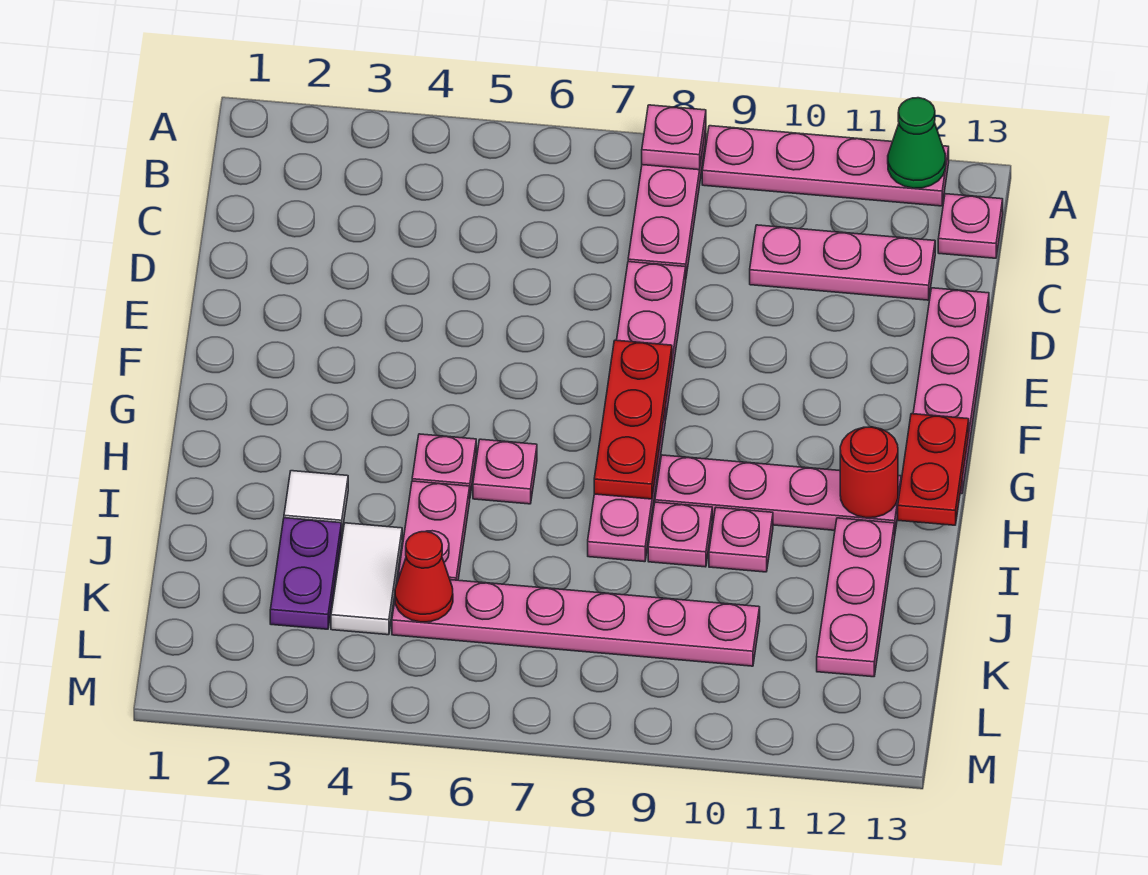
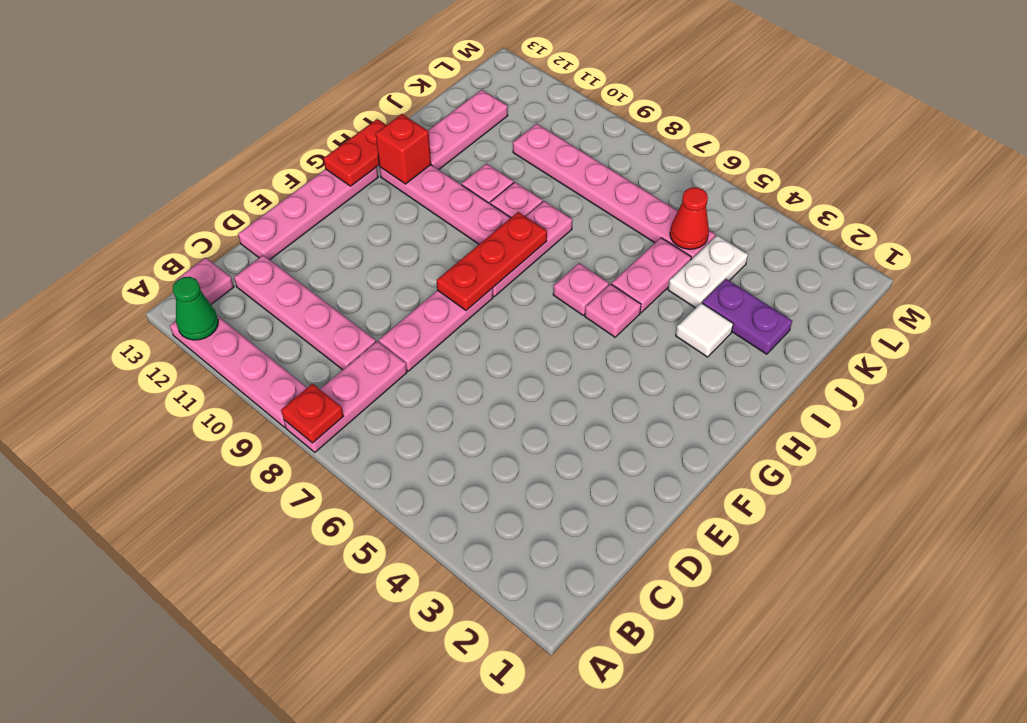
pink 1x1 plate [642,105,706,170] -> red 1x1 plate [281,384,344,443]
pink 1x3 plate [750,225,935,300] -> pink 1x4 plate [234,255,376,370]
red 1x1 round brick [840,427,898,518] -> red 1x1 brick [376,114,431,184]
purple 1x2 plate [270,518,341,629] -> purple 1x2 plate turned to [702,279,792,354]
white 1x2 tile [331,523,402,635] -> white 1x2 plate [668,235,748,308]

